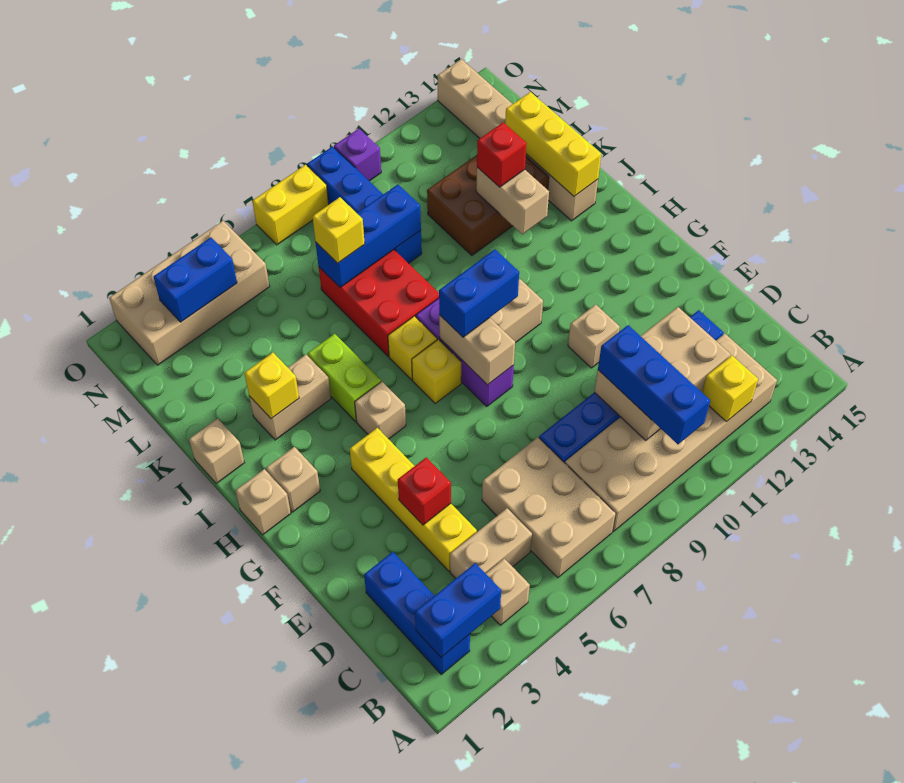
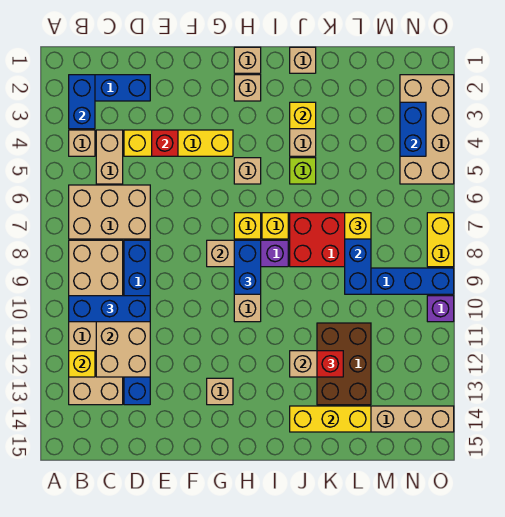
tan 1x1 brick [568,304,620,368] -> tan 1x1 brick moved to [207,378,233,405]
lime 1x2 brick [308,334,381,421] -> lime 1x1 brick [290,158,316,184]

